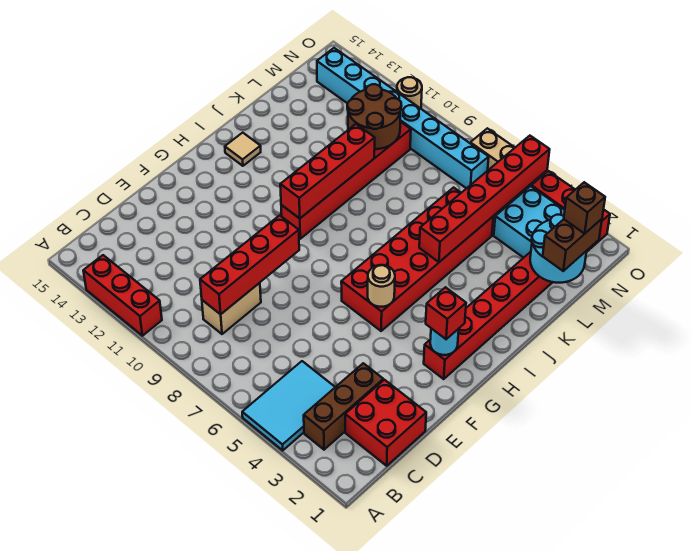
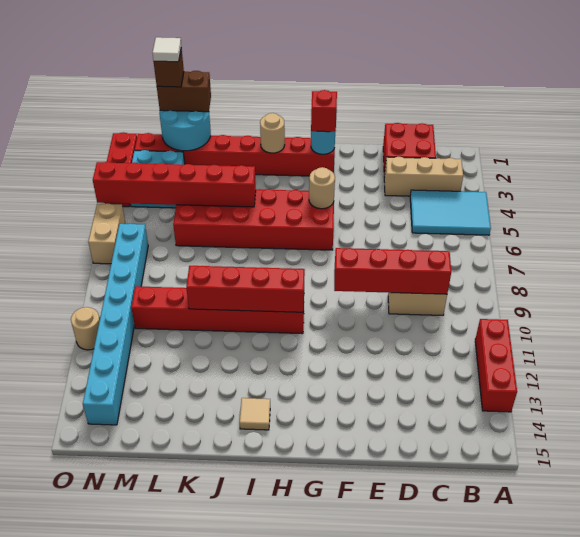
brown 1x3 brick [304,363,383,450] -> tan 1x3 brick [384,157,463,196]
none -> tan 1x1 round brick [260,113,285,153]
brown 2x2 round brick [347,84,402,149] -> none
none -> white 1x1 tile [153,37,181,62]

